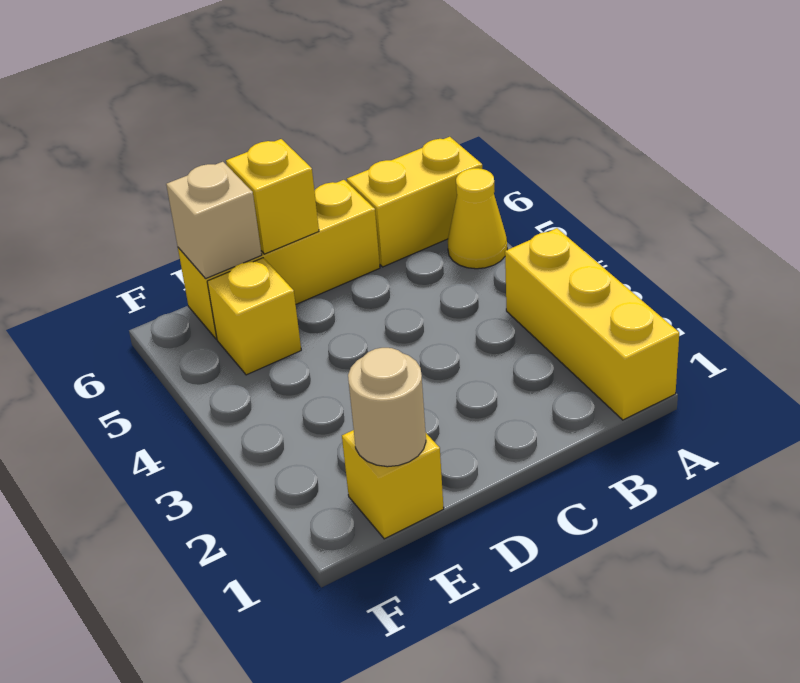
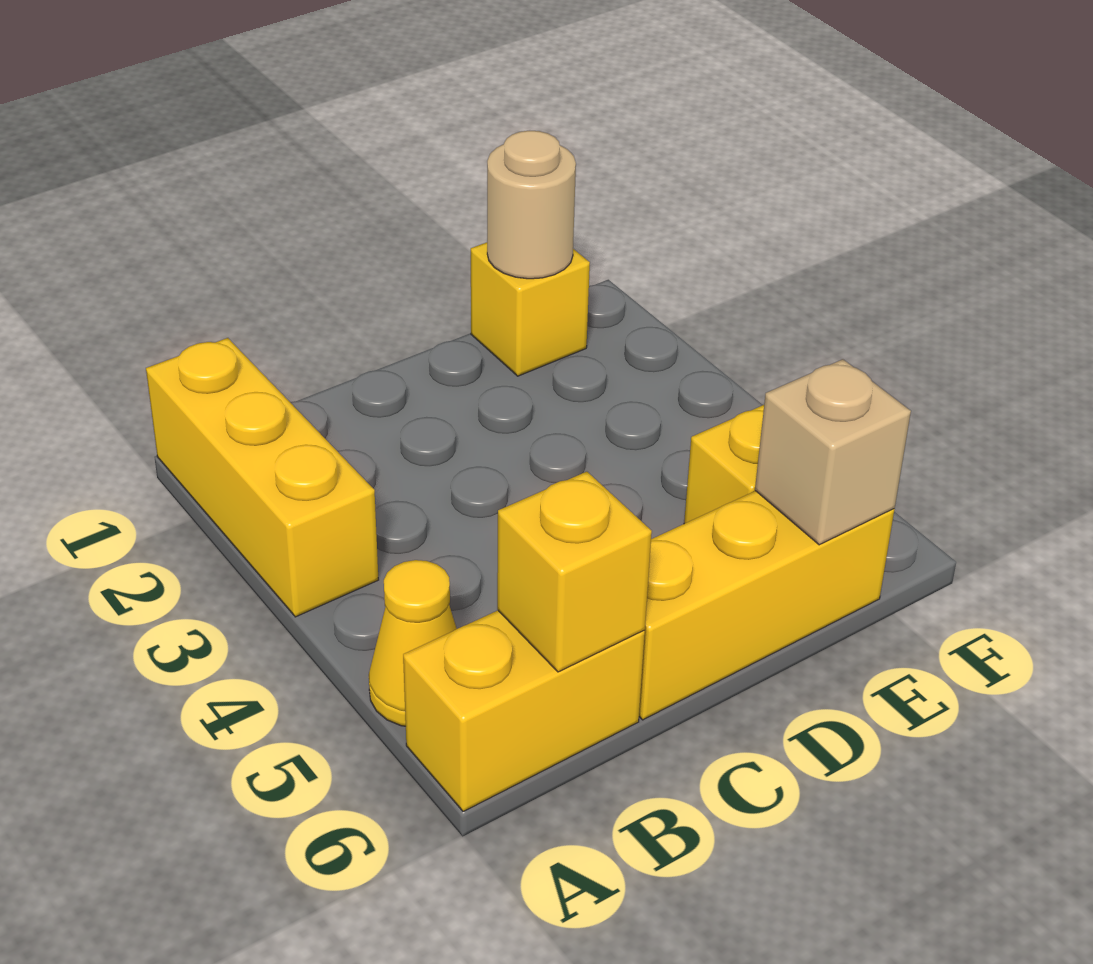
yellow 1x1 brick [226,139,319,254] -> yellow 1x1 brick moved to [497,472,652,672]

